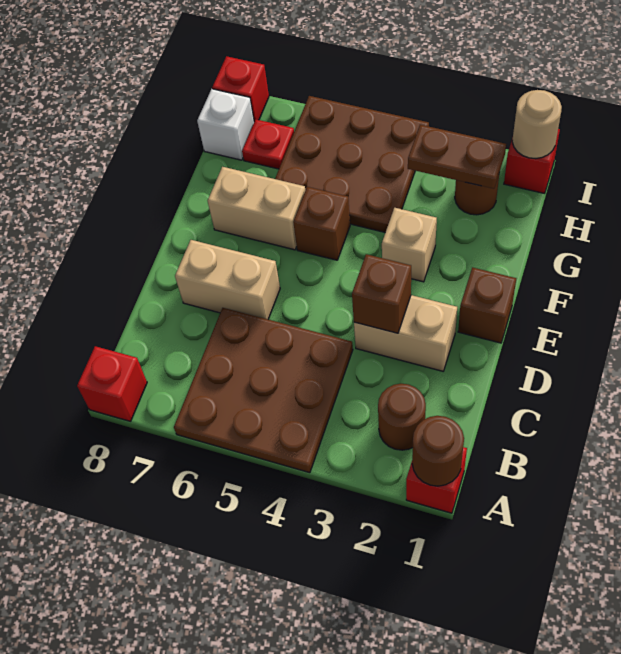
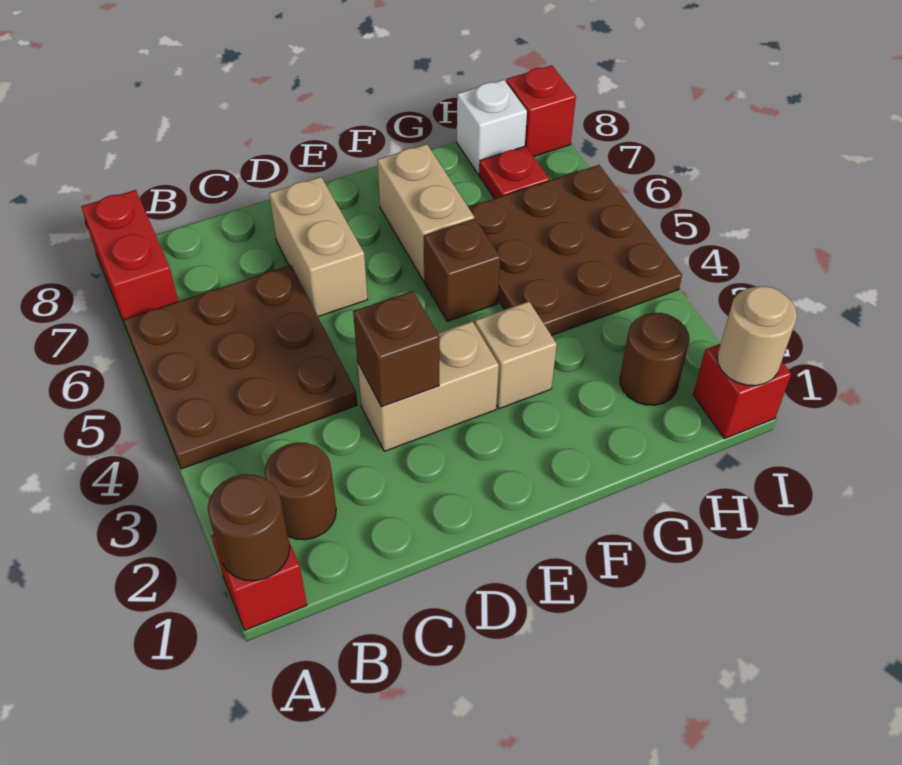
red 1x1 brick [77,346,147,421] -> red 1x2 brick [81,190,178,328]
tan 1x2 brick [354,295,457,371] -> tan 1x2 brick turned to [357,321,499,451]
brown 1x1 brick [458,267,516,343] -> none
brown 1x2 plate [408,125,506,189] -> none

